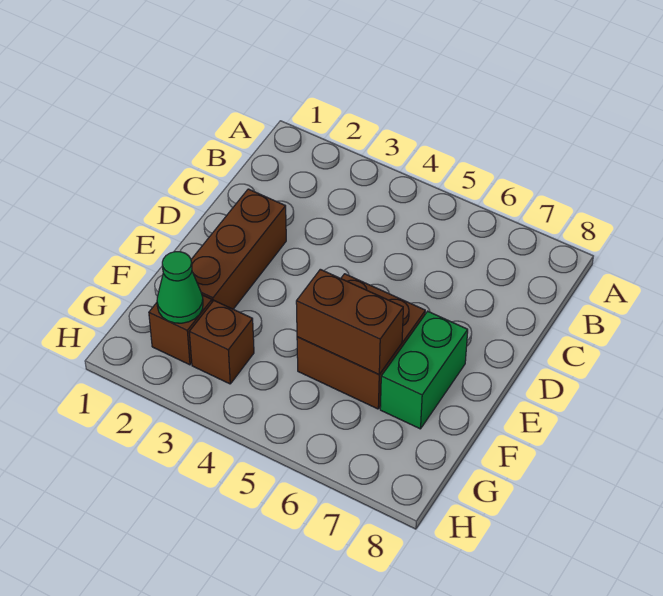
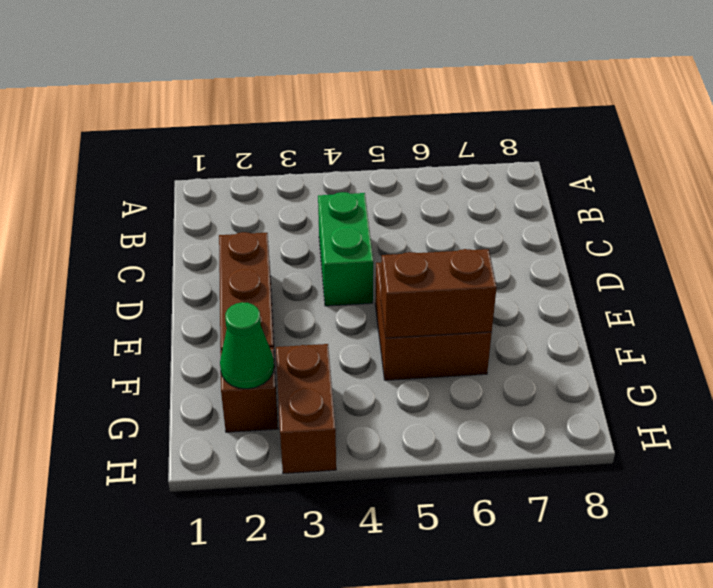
green 1x2 brick [380,311,468,429] -> green 1x2 brick moved to [318,192,373,306]
brown 1x1 brick [189,301,254,384] -> brown 1x2 brick [276,344,336,474]

